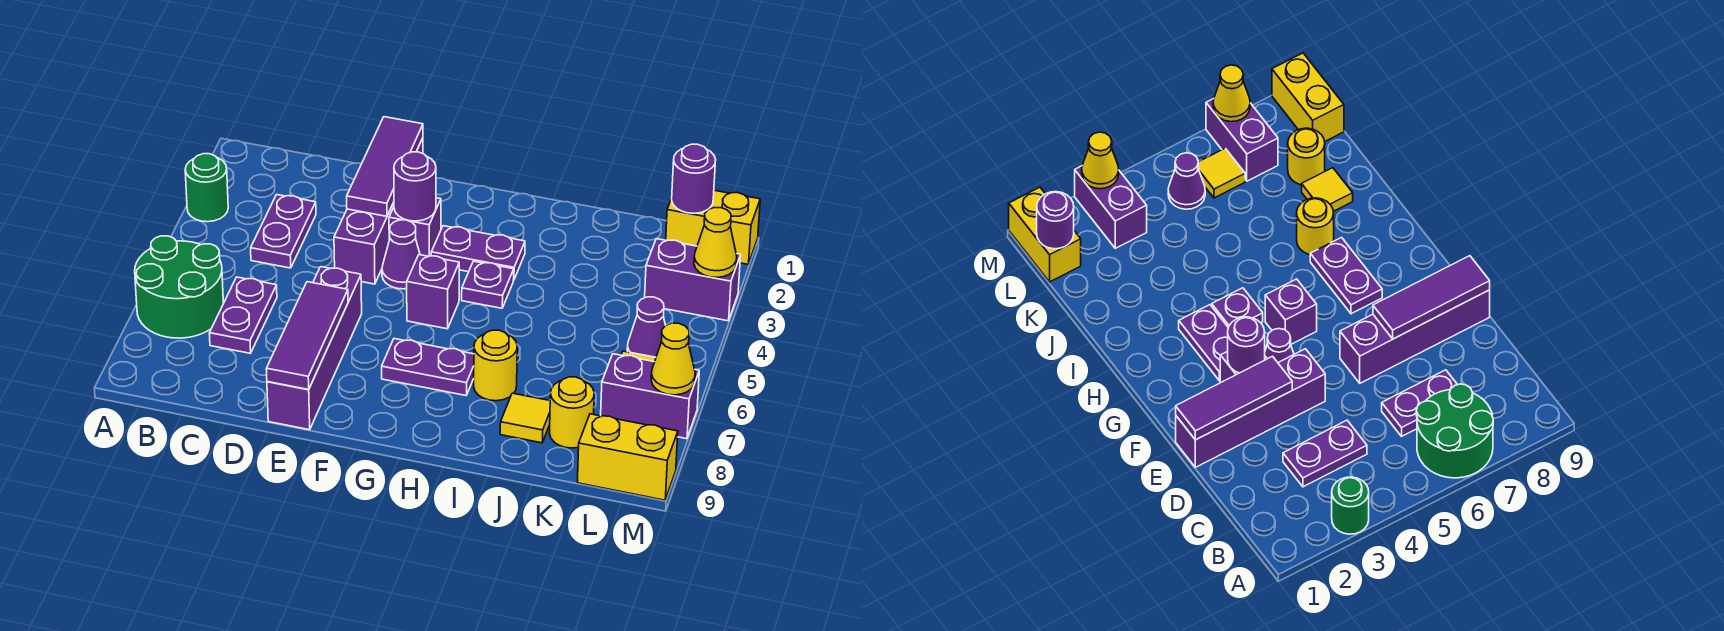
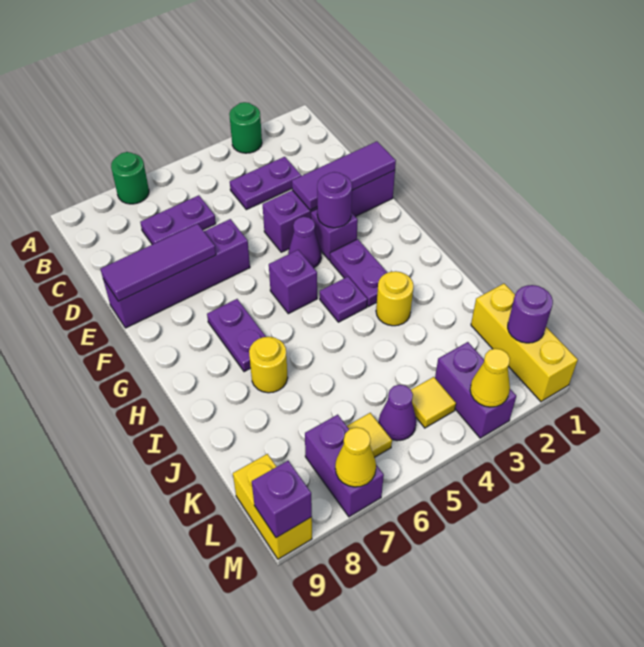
green 2x2 round brick [135,236,223,338] -> green 1x1 round brick [111,152,149,204]
yellow 1x1 tile [500,393,550,443] -> yellow 1x1 tile moved to [411,377,456,428]
yellow 1x1 round brick [549,377,594,448] -> yellow 1x1 round brick moved to [376,271,414,326]
yellow 1x2 brick [666,190,760,264] -> yellow 1x3 brick [471,284,578,402]
none -> purple 1x1 brick [252,461,312,538]

